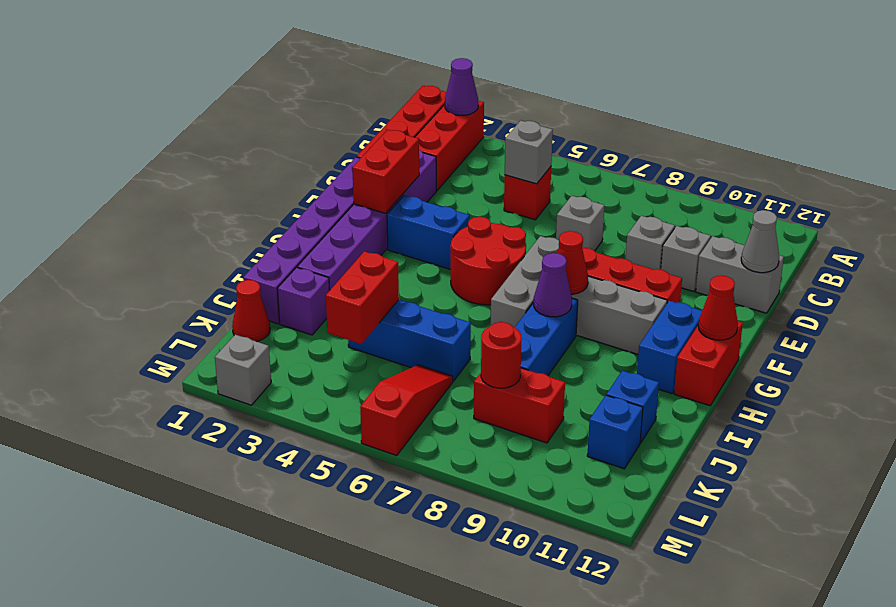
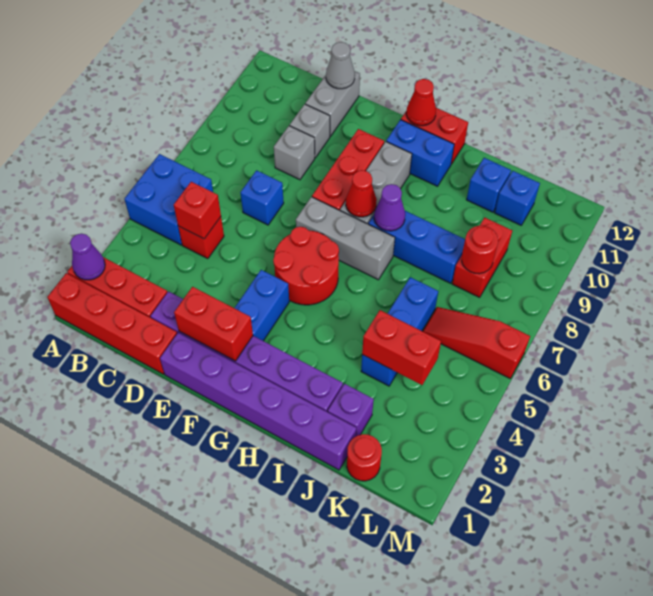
none -> blue 2x2 brick [124,154,213,245]
grey 1x1 brick [505,121,553,184] -> red 1x1 brick [174,182,221,239]
grey 1x1 brick [556,196,604,251] -> blue 1x1 brick [240,170,284,225]
red 1x1 cone [232,280,270,341] -> red 1x1 round brick [347,434,382,481]
grey 1x1 brick [215,335,271,405] -> none

